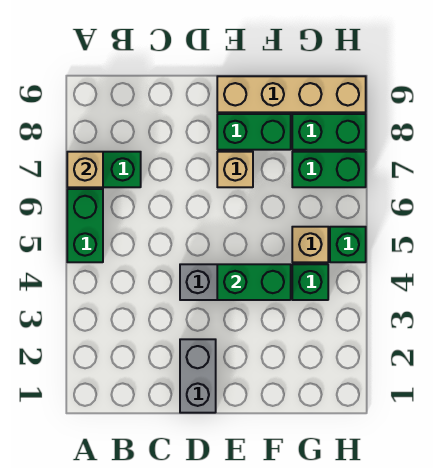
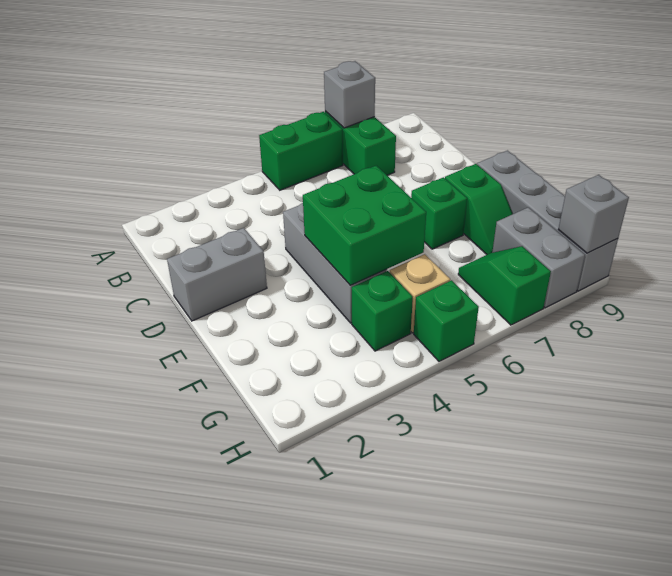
tan 1x1 brick [67,152,103,187] -> grey 1x1 brick [324,61,375,128]
green 1x2 brick [217,264,291,300] -> green 2x2 brick [303,166,426,285]
tan 1x1 brick [217,152,253,187] -> green 1x1 brick [411,177,467,249]
green 1x2 brick [217,114,291,150] -> green 1x2 slope [445,164,513,255]
tan 1x4 brick [217,76,366,112] -> grey 1x4 brick [477,151,618,291]
green 1x2 brick [292,152,366,187] -> green 1x2 slope [458,246,551,325]
green 1x2 brick [292,114,366,150] -> grey 1x2 brick [492,207,585,308]
none -> grey 1x1 brick [558,175,629,253]

